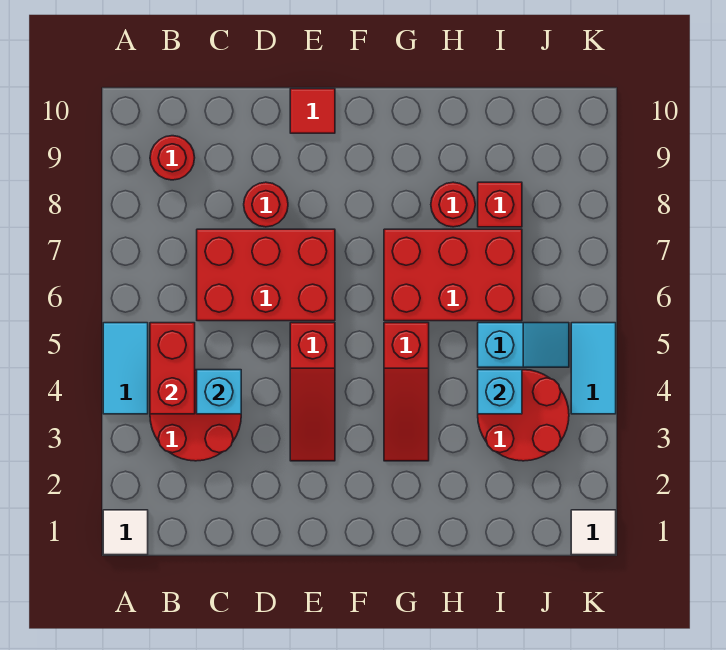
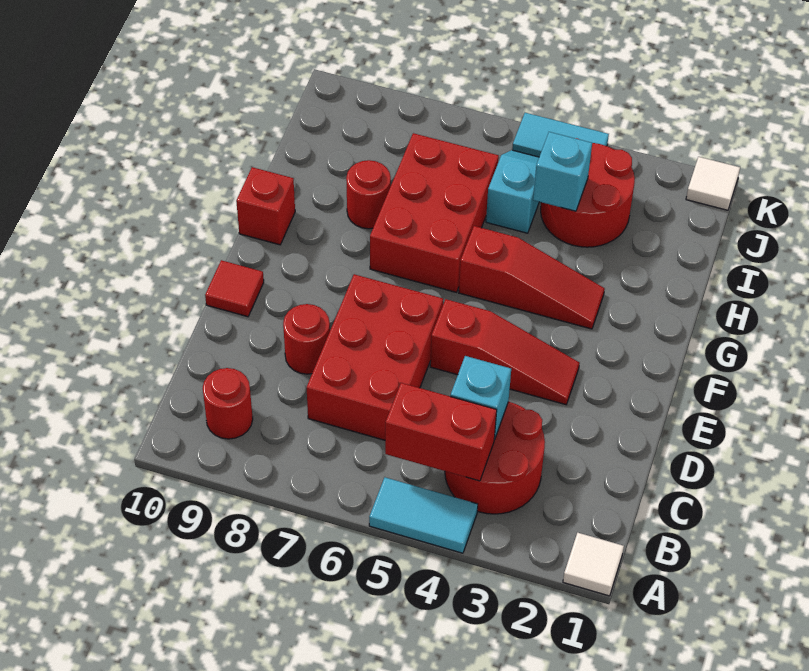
red 1x1 brick [478,182,522,227] -> red 1x1 brick moved to [236,167,295,245]

